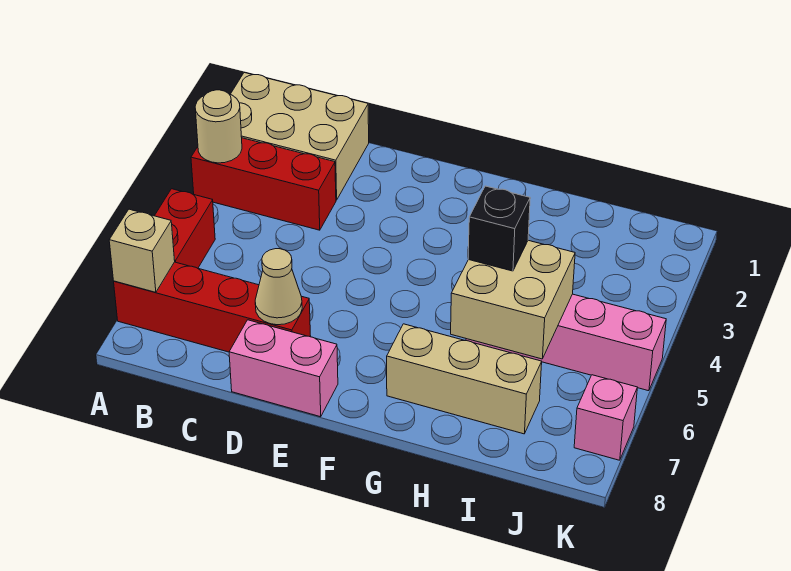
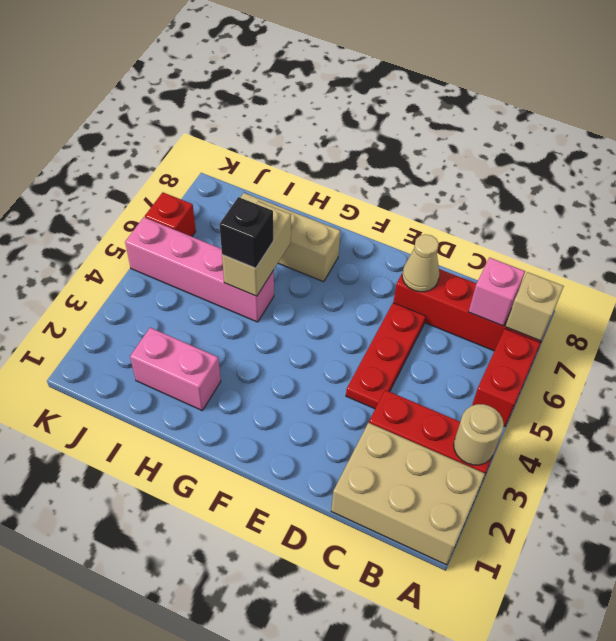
none -> red 1x3 plate [346,303,426,409]
pink 1x2 brick [229,320,338,417] -> pink 1x2 brick moved to [130,328,221,410]
tan 2x2 brick [451,240,575,359] -> tan 1x2 brick [222,201,291,296]
none -> red 1x1 brick [145,192,196,237]
pink 1x1 brick [574,375,637,460] -> pink 1x1 brick moved to [469,258,525,326]

